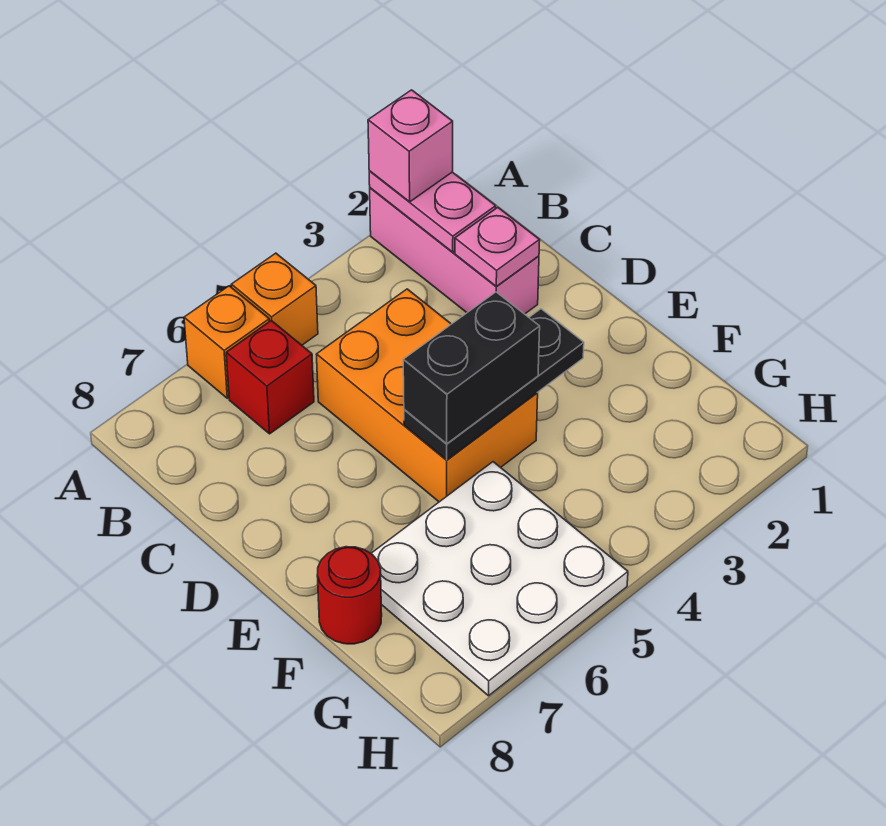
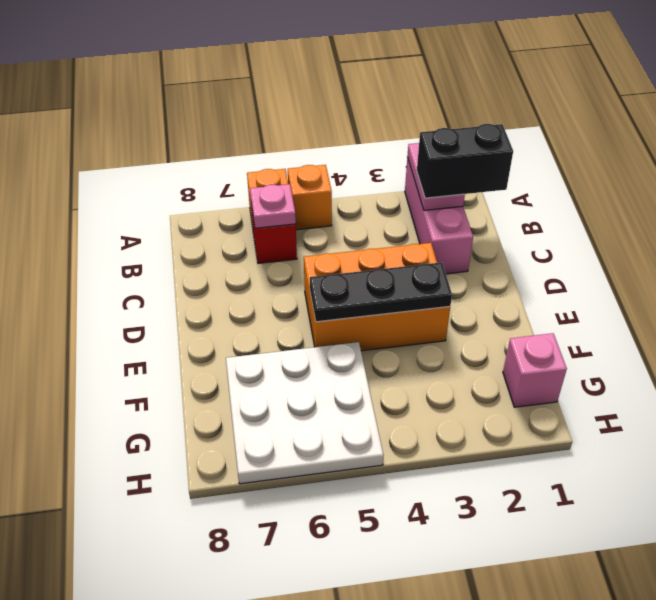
pink 1x1 brick [368,90,453,202] -> pink 1x1 brick moved to [503,333,567,407]
pink 1x1 plate [455,208,540,287] -> pink 1x1 plate moved to [250,184,296,228]
orange 2x3 brick [316,289,538,502] -> orange 2x3 brick turned to [304,243,450,351]
black 1x2 brick [403,292,540,444] -> black 1x2 brick moved to [417,124,513,198]
red 1x1 round brick [317,547,382,644] -> none

